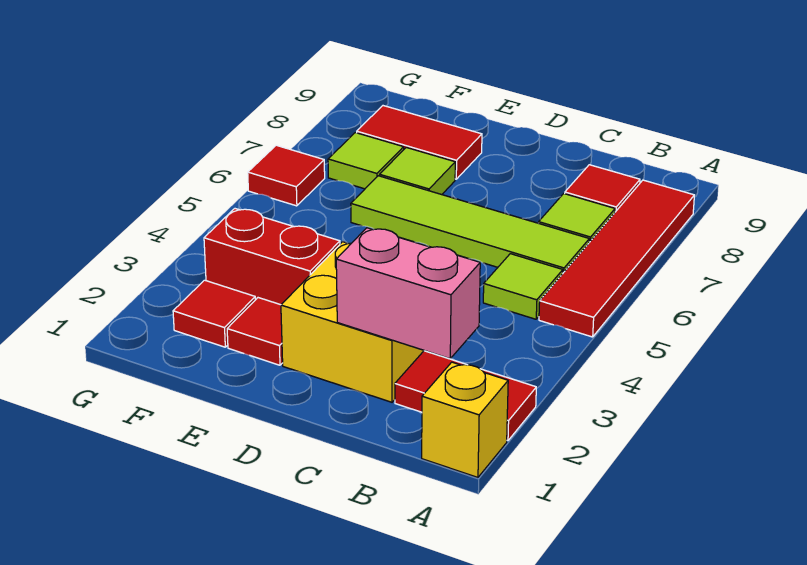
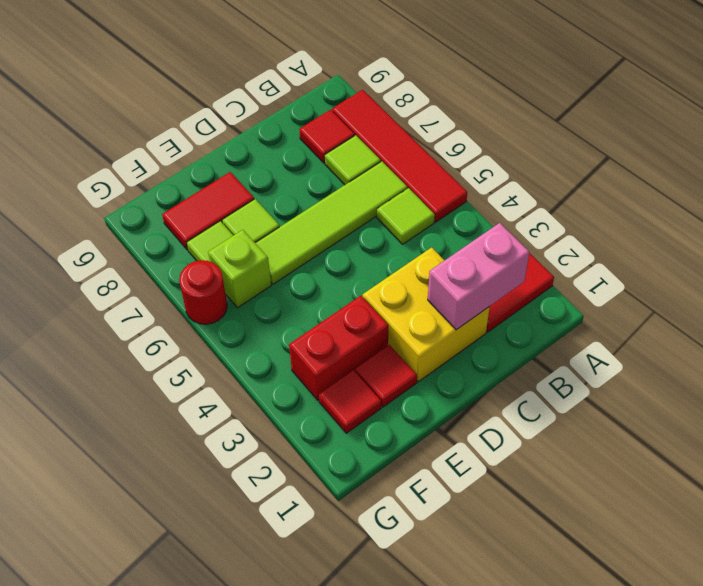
yellow 1x1 brick [422,362,508,478] -> none
none -> lime 1x1 brick [208,230,271,308]
red 1x1 tile [248,145,325,206] -> red 1x1 round brick [179,260,227,324]

